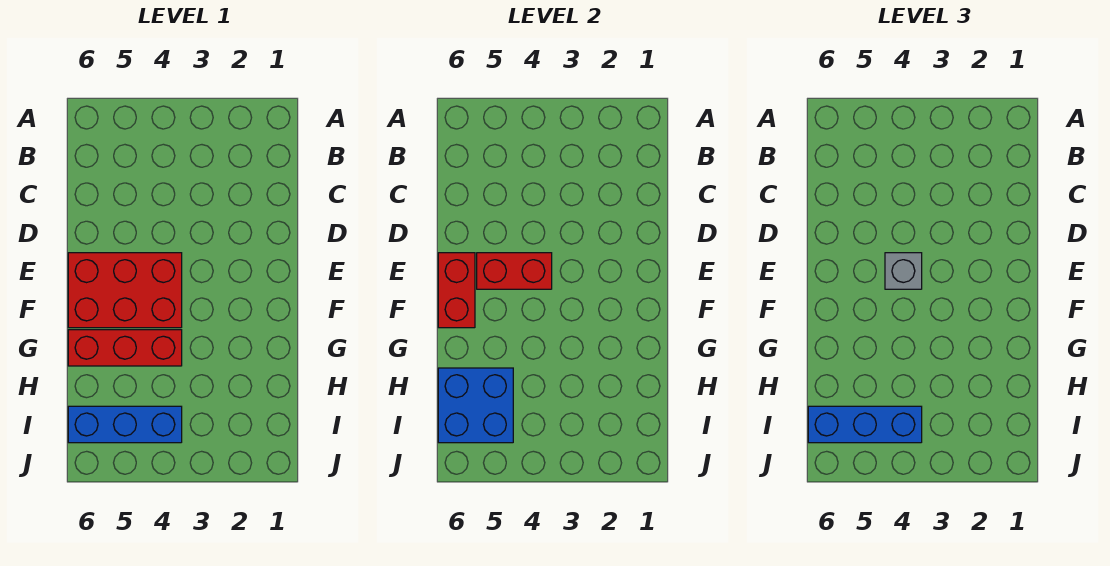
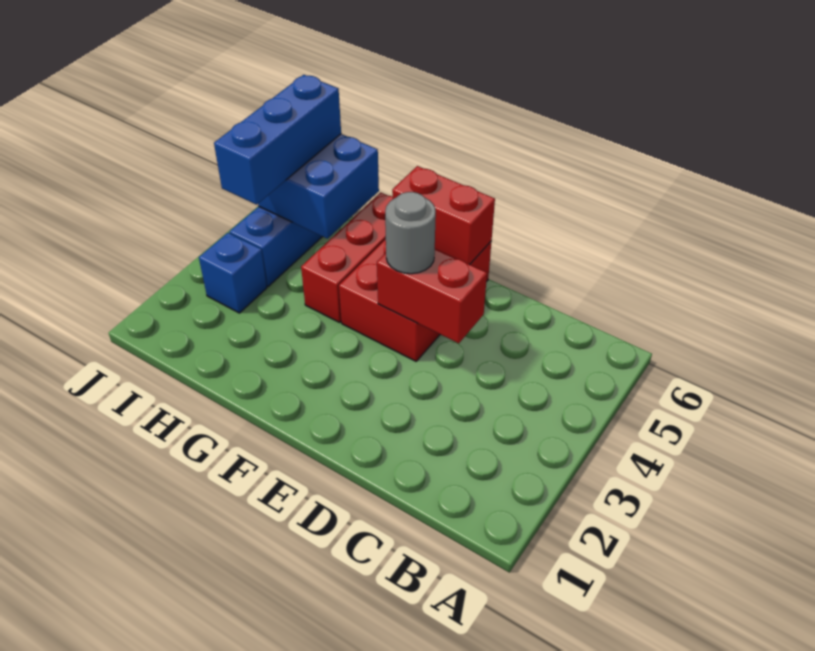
red 1x2 brick [477,253,552,289] -> red 1x2 brick turned to [377,249,487,344]
grey 1x1 brick [885,253,922,289] -> grey 1x1 round brick [385,192,436,274]
none -> blue 1x1 brick [199,233,267,313]

